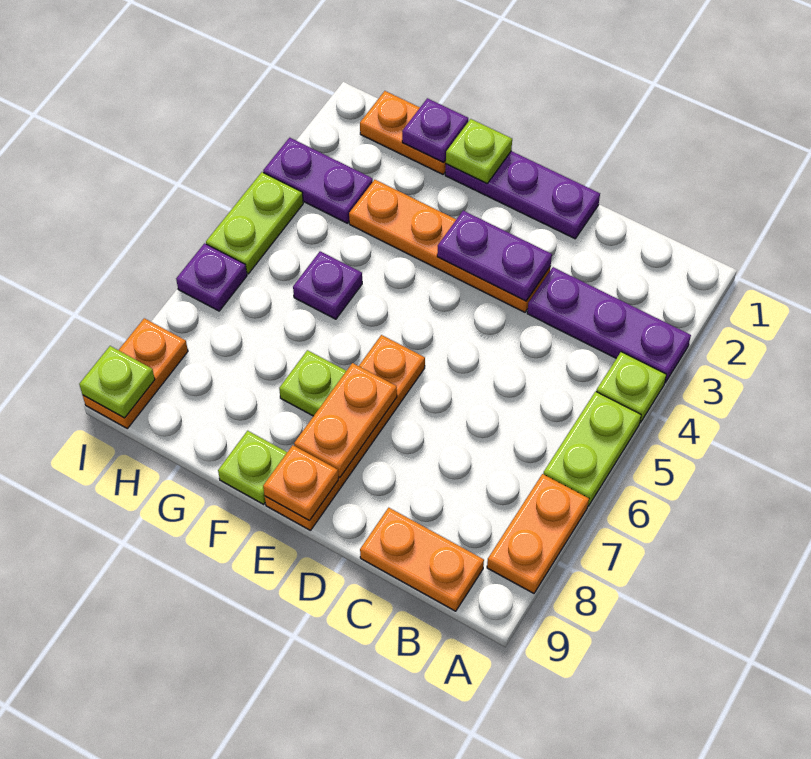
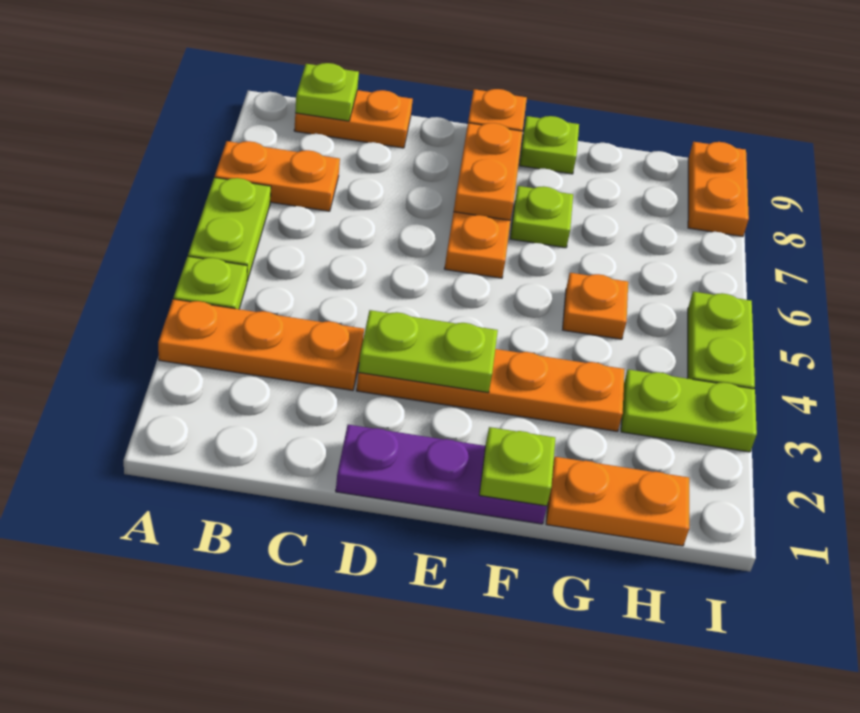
purple 1x3 plate [527,267,691,383] -> orange 1x3 plate [158,299,364,390]
orange 1x2 plate [487,474,589,593] -> orange 1x2 plate turned to [215,141,340,211]
purple 1x2 plate [437,211,552,301] -> lime 1x2 plate [358,310,498,393]
purple 1x1 plate [402,98,468,163] -> none
purple 1x1 plate [293,251,362,319] -> orange 1x1 plate [563,273,628,339]
purple 1x2 plate [263,138,373,223] -> lime 1x2 plate [621,369,757,452]
purple 1x1 plate [176,243,247,311] -> none
lime 1x1 plate [79,346,155,418] -> lime 1x1 plate moved to [295,63,359,121]

